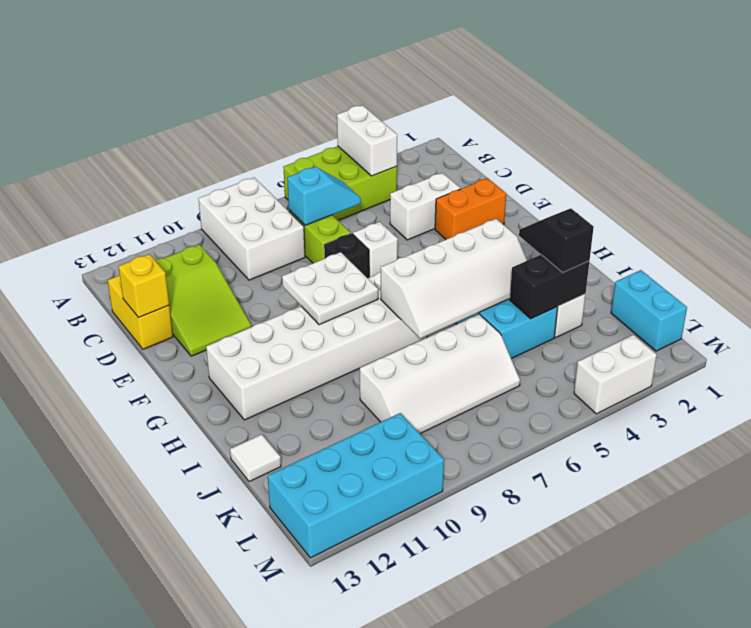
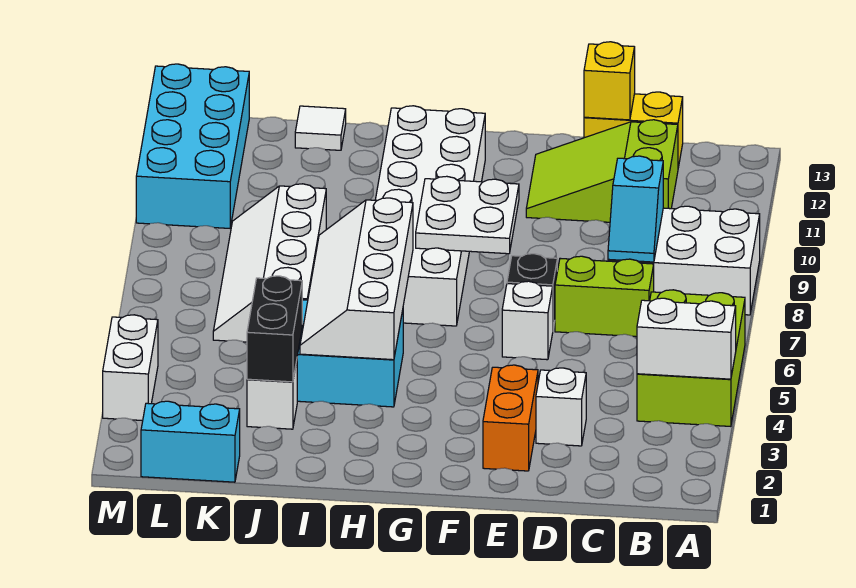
cyan 1x2 slope [287,167,361,225] -> cyan 1x2 slope moved to [608,156,663,262]
white 1x2 brick [390,173,460,240] -> white 1x1 brick [536,368,586,446]
black 1x2 slope [519,208,594,272] -> none

